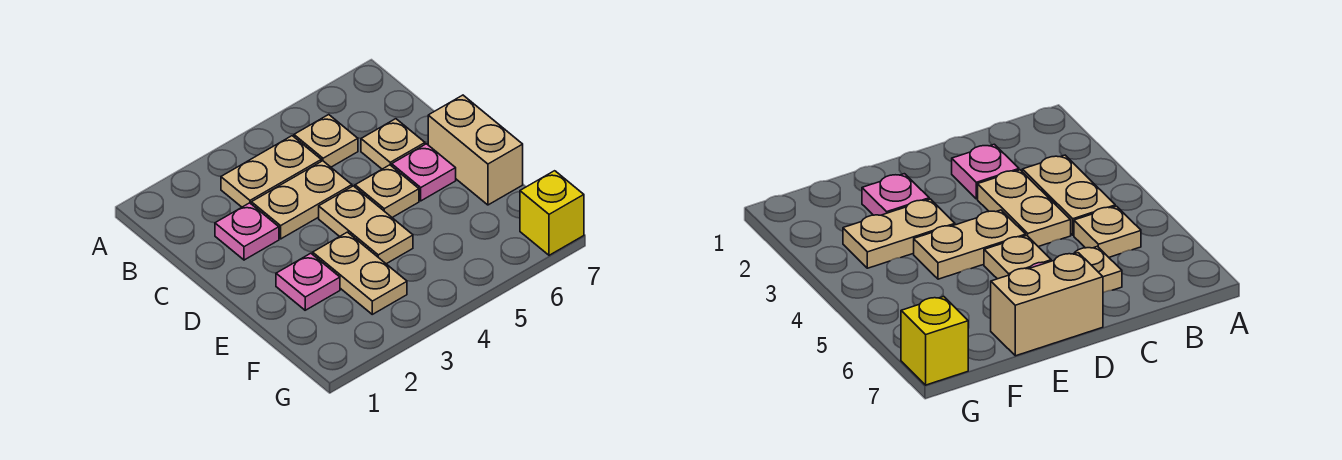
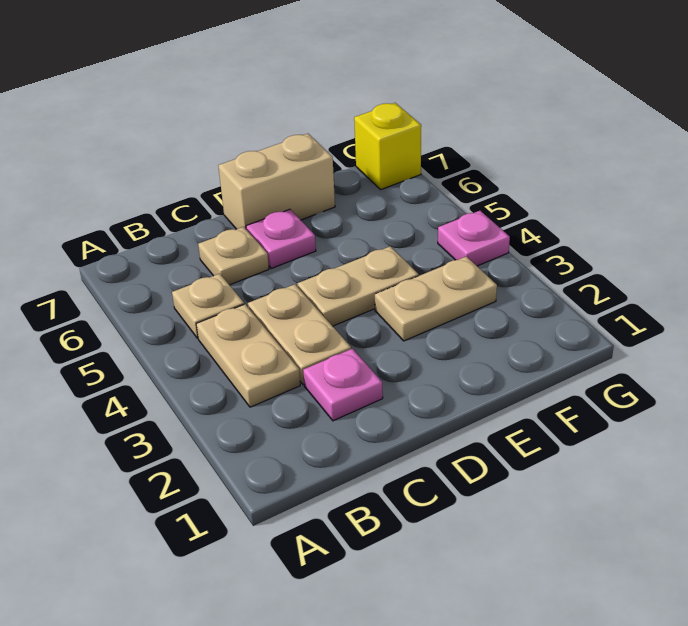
tan 1x1 plate [355,165,419,217] -> none
pink 1x1 plate [276,253,340,310] -> pink 1x1 plate moved to [438,211,510,266]

